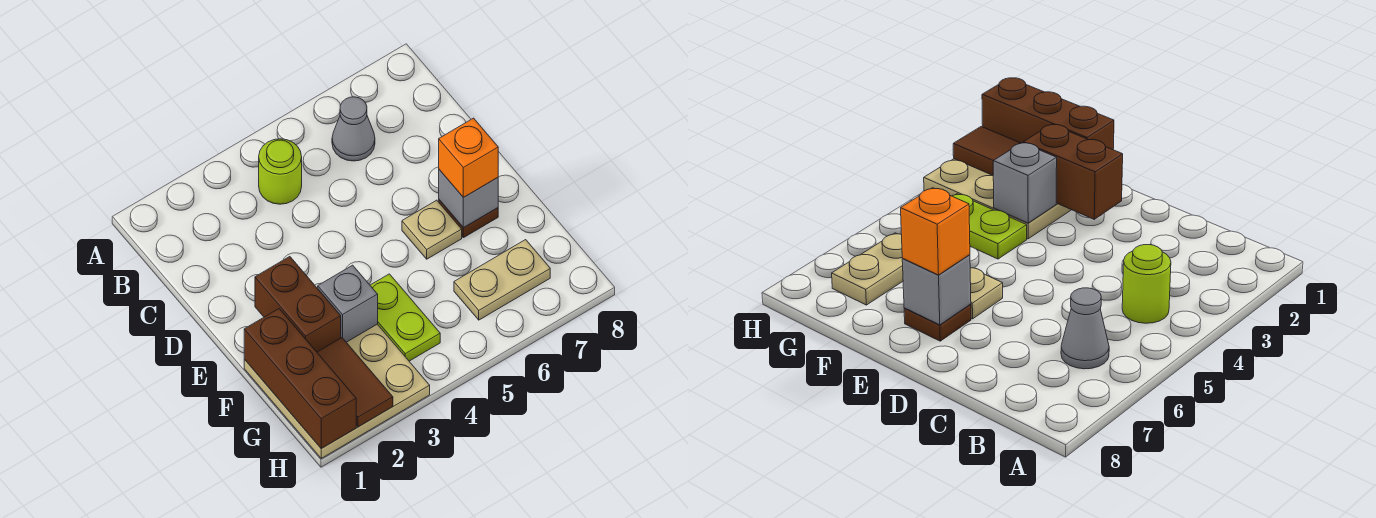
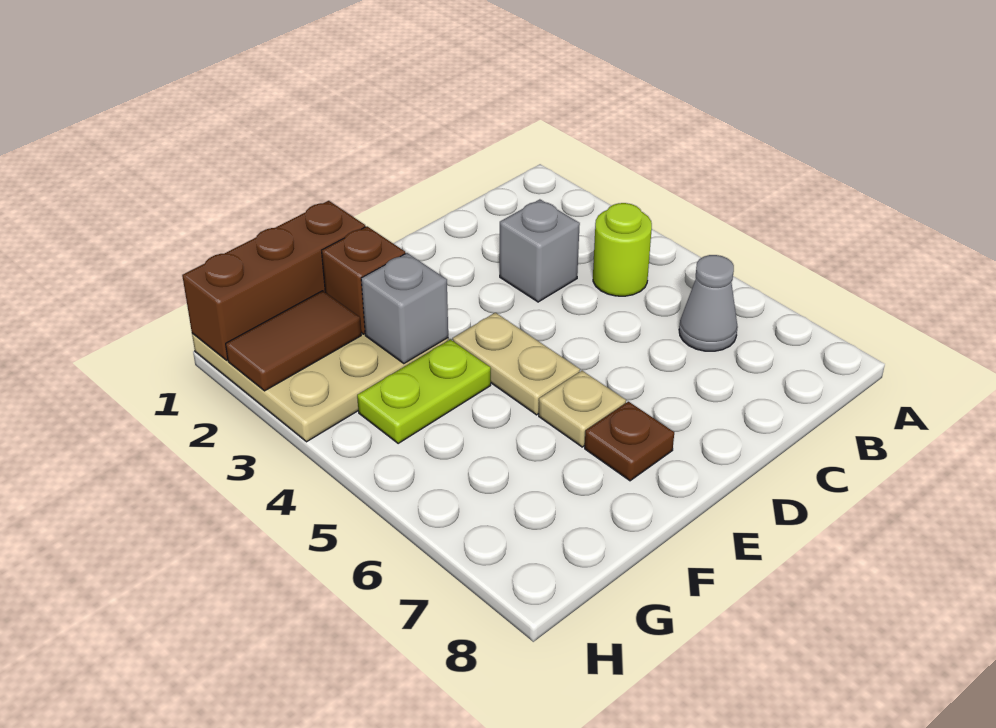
brown 1x2 brick [255,257,341,352] -> brown 1x1 brick [322,226,405,334]
grey 1x1 brick [439,170,498,228] -> grey 1x1 brick moved to [500,199,580,302]
orange 1x1 brick [439,118,498,198] -> none
tan 1x2 plate [454,240,550,320] -> tan 1x2 plate moved to [453,313,580,415]

